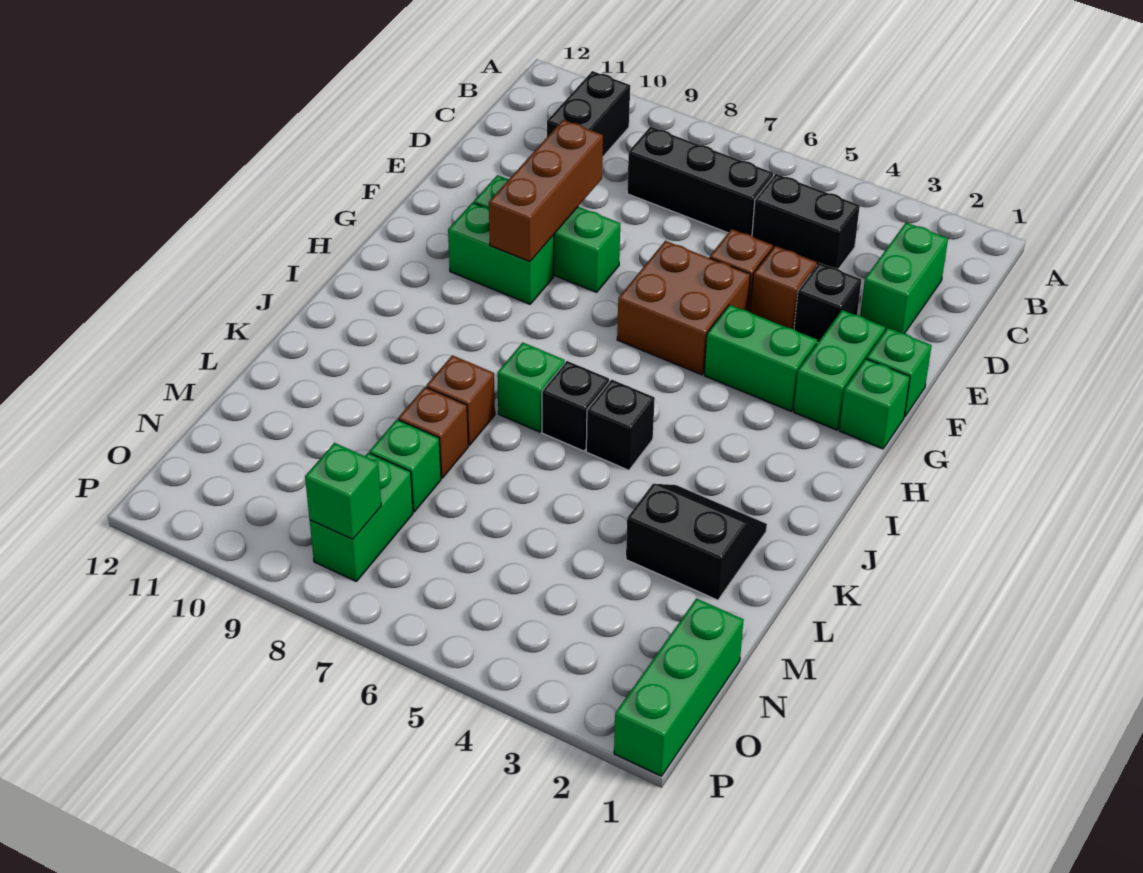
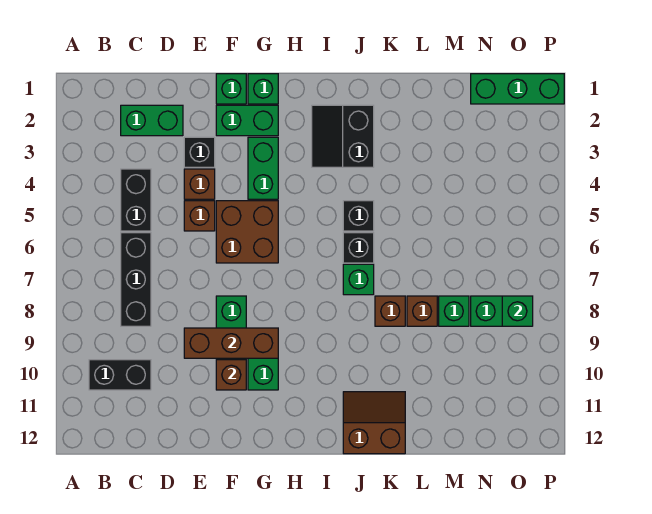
none -> brown 1x1 brick [216,360,246,390]
none -> brown 2x2 slope [343,392,405,454]
black 2x2 slope [626,484,767,600] -> black 2x2 slope moved to [312,105,374,167]

